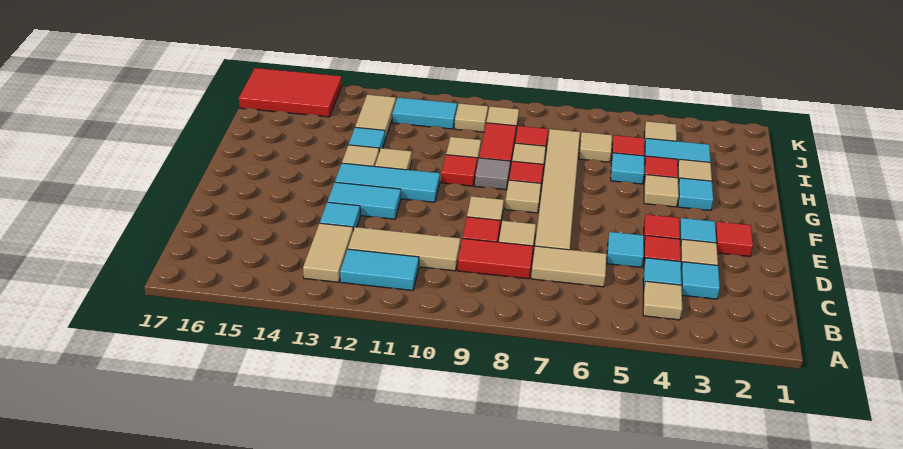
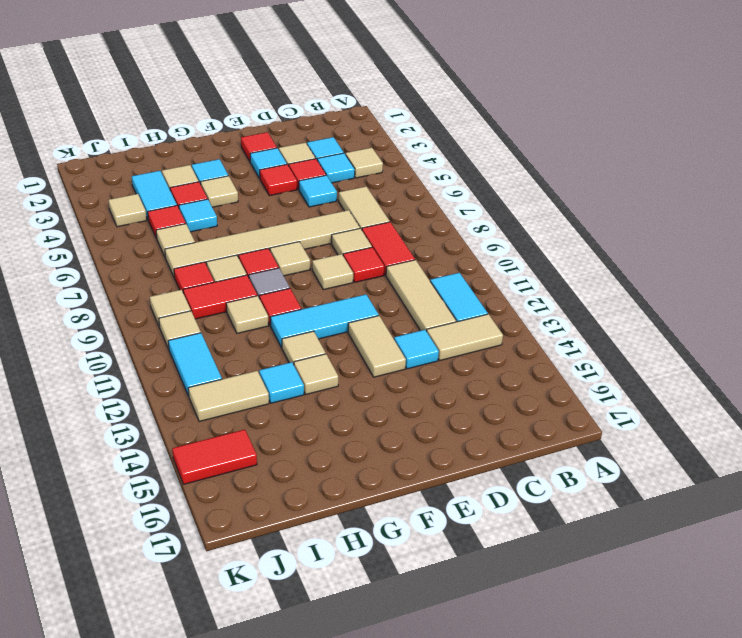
cyan 1x2 tile [328,182,401,219] -> tan 1x2 tile [348,316,406,377]
cyan 1x3 tile [335,163,440,202] -> cyan 1x3 tile turned to [270,295,379,348]
red 2x3 tile [239,68,342,117] -> red 1x2 tile [172,430,257,484]

